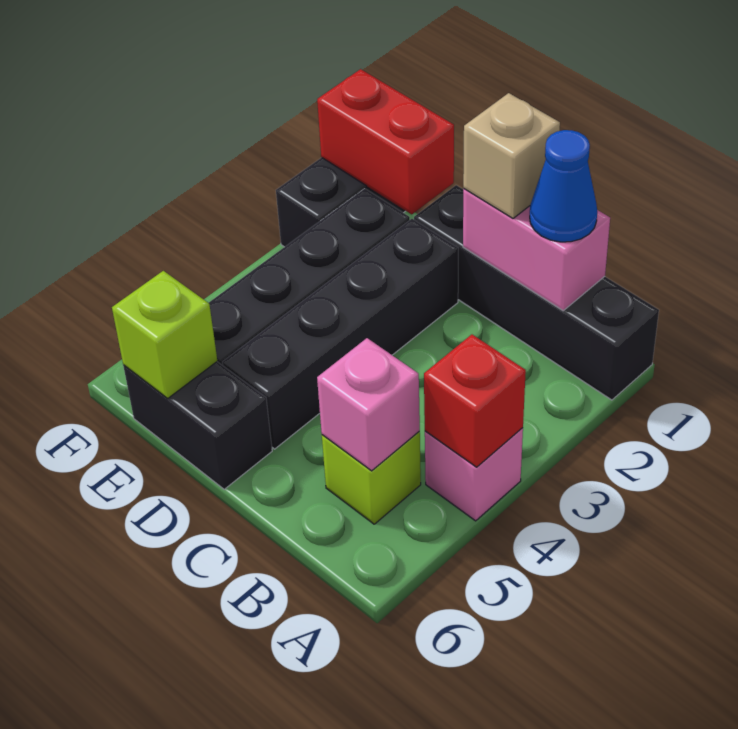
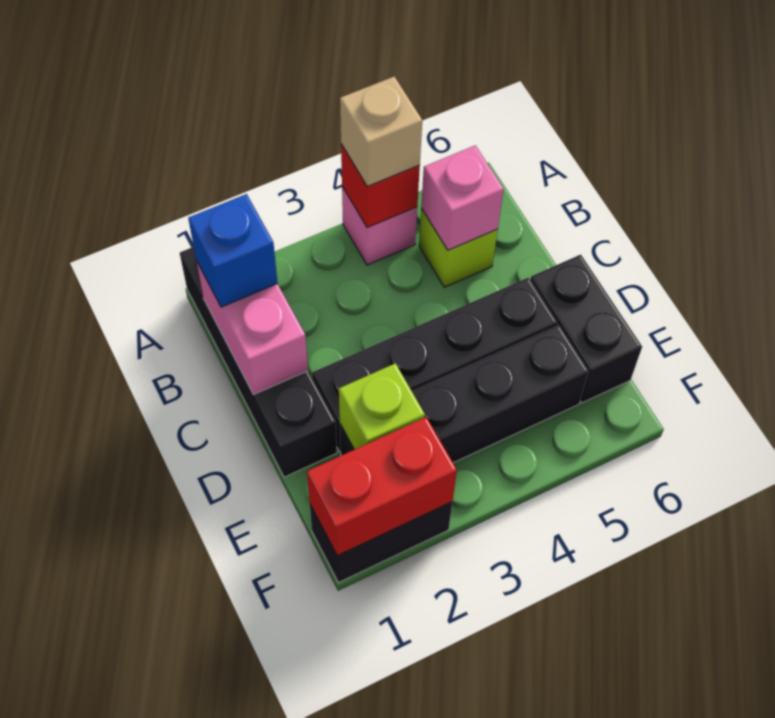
blue 1x1 cone [530,130,597,242] -> blue 1x1 brick [188,194,278,307]
tan 1x1 brick [463,93,560,218] -> tan 1x1 brick moved to [340,77,422,186]
red 1x2 brick [317,69,454,214] -> red 1x2 brick turned to [307,417,457,556]
lime 1x1 brick [112,271,217,399] -> lime 1x1 brick moved to [339,363,425,450]

